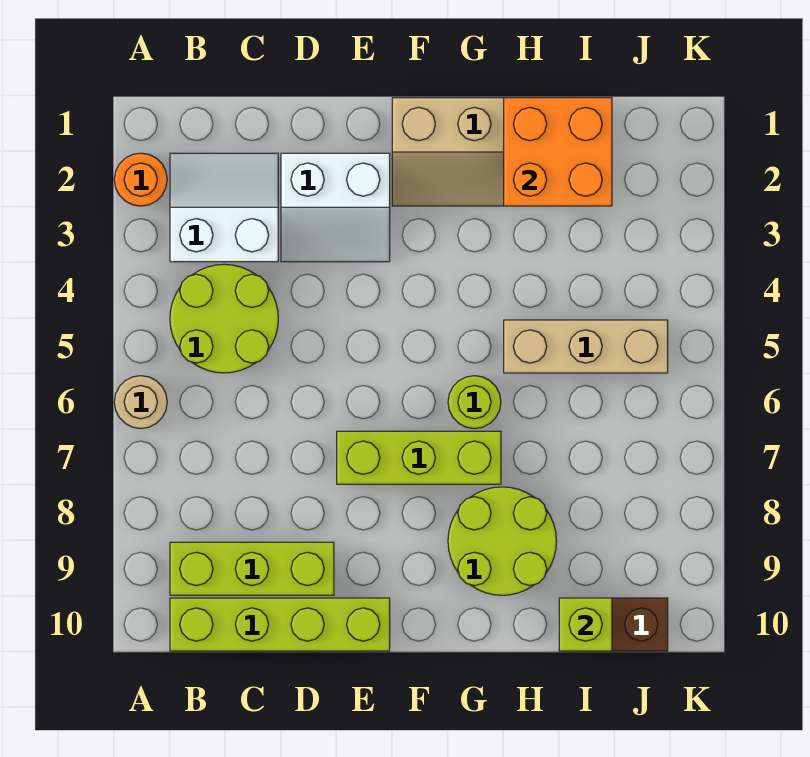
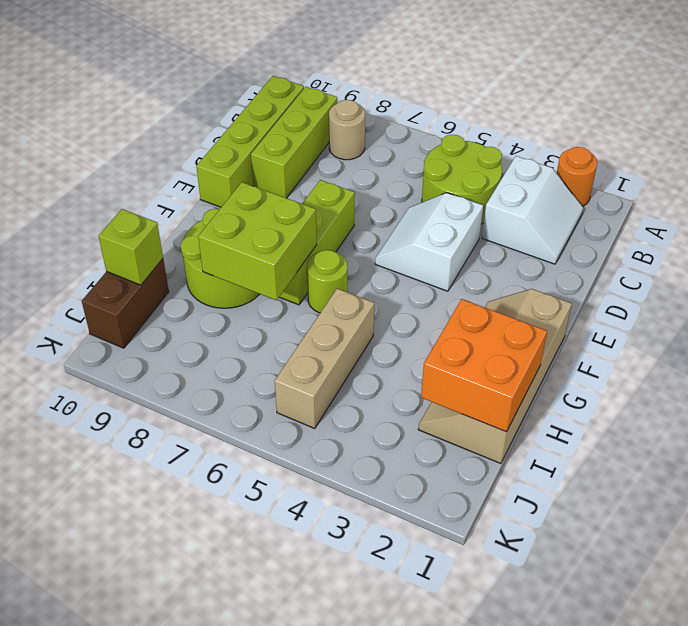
tan 1x1 round brick [114,376,167,429] -> tan 1x1 round brick moved to [329,100,365,160]
white 2x2 slope [281,153,390,262] -> white 2x2 slope moved to [375,193,483,291]
none -> lime 2x2 brick [198,182,317,300]

